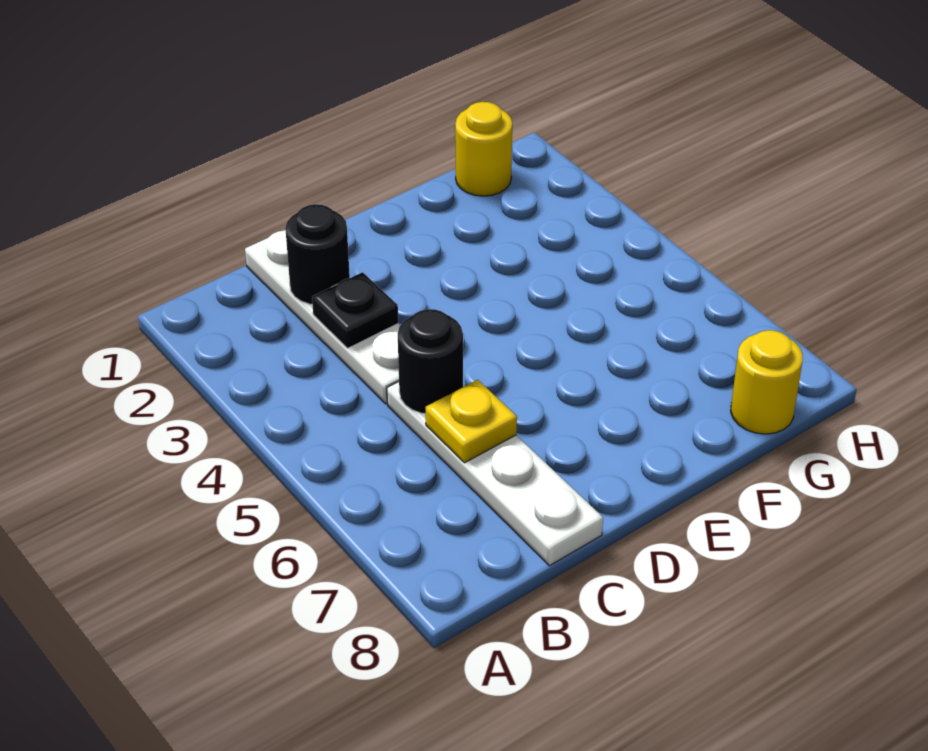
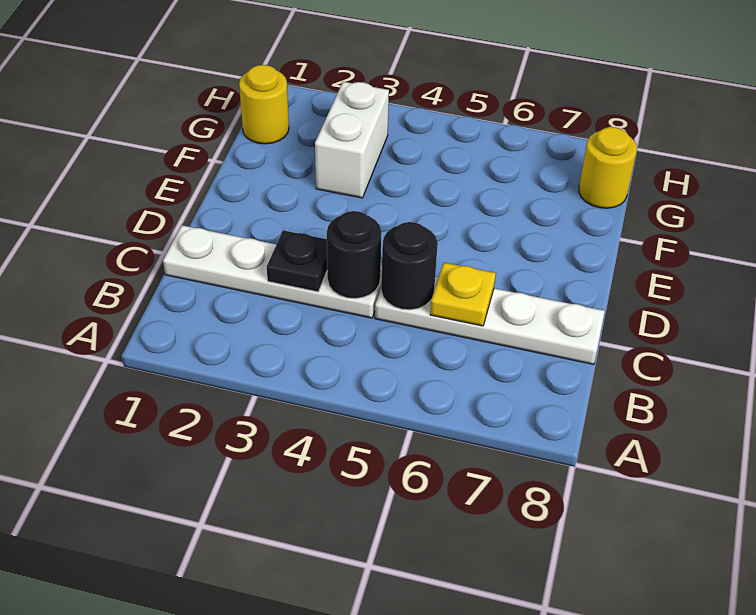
black 1x1 round brick [285,204,350,304] -> black 1x1 round brick moved to [327,211,382,299]
none -> white 1x2 brick [315,82,389,198]

